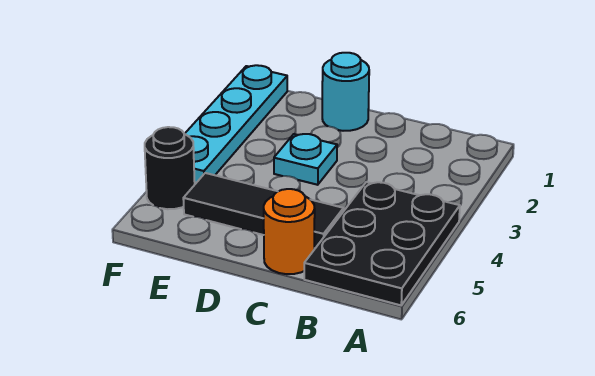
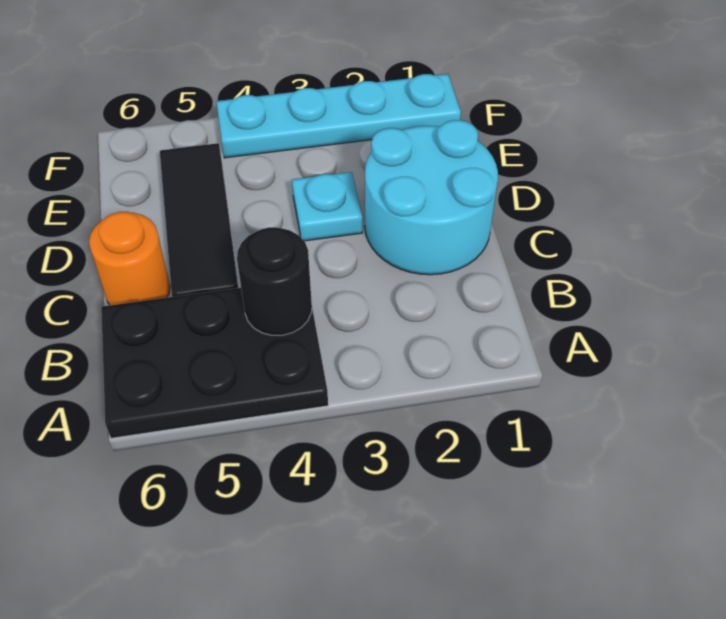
cyan 1x1 round brick [322,53,369,131] -> cyan 2x2 round brick [365,120,498,275]
black 1x1 round brick [145,127,195,209] -> black 1x1 round brick moved to [237,227,312,335]

